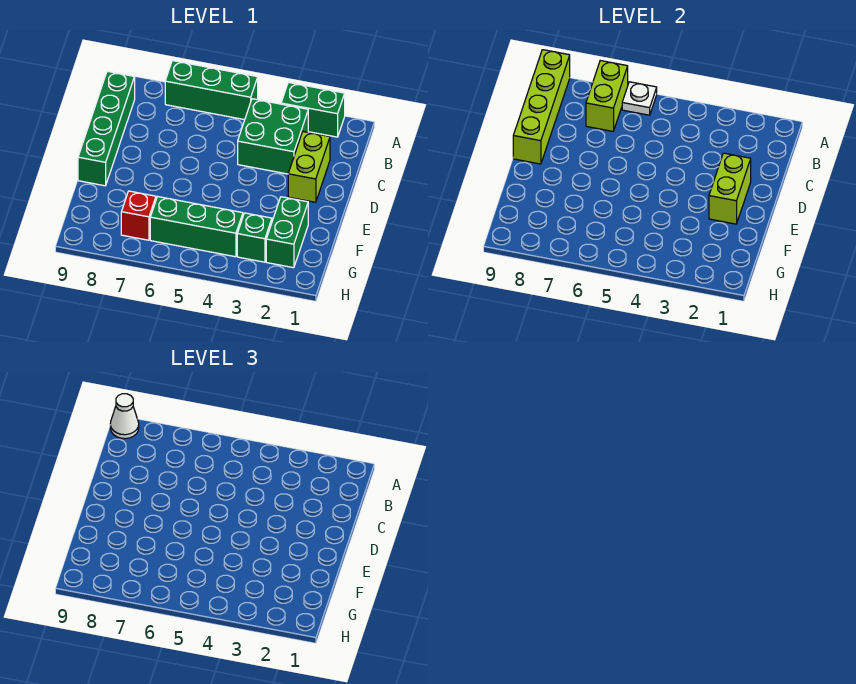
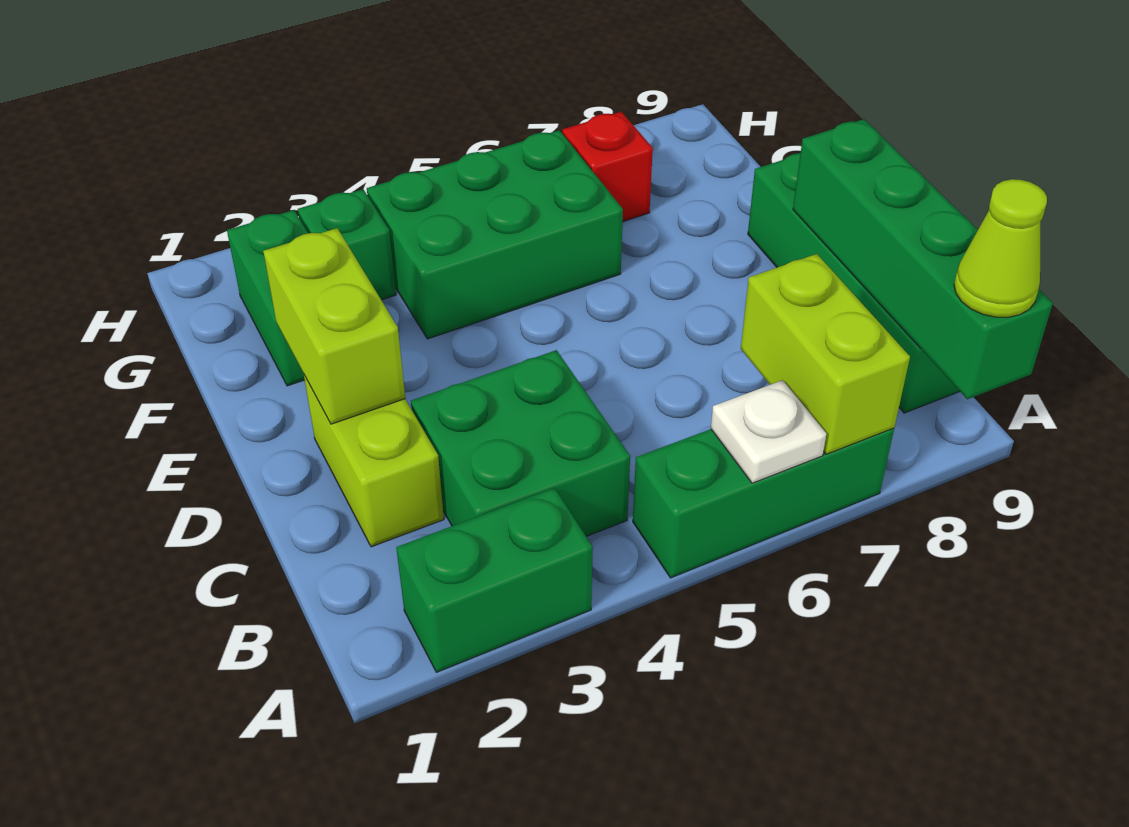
lime 1x4 brick [513,50,570,164] -> green 1x4 brick [793,119,1053,399]
white 1x1 cone [110,394,139,439] -> lime 1x1 cone [954,179,1047,317]
green 1x3 brick [150,197,243,257] -> green 2x3 brick [367,130,623,339]

